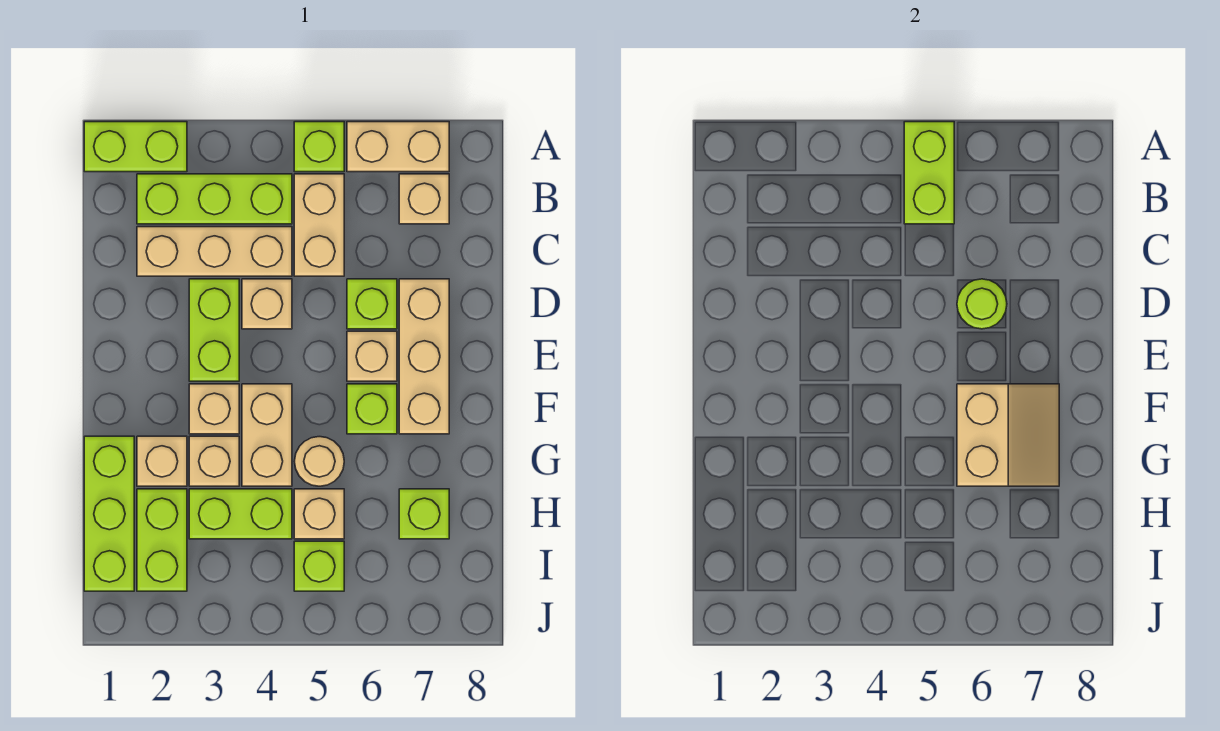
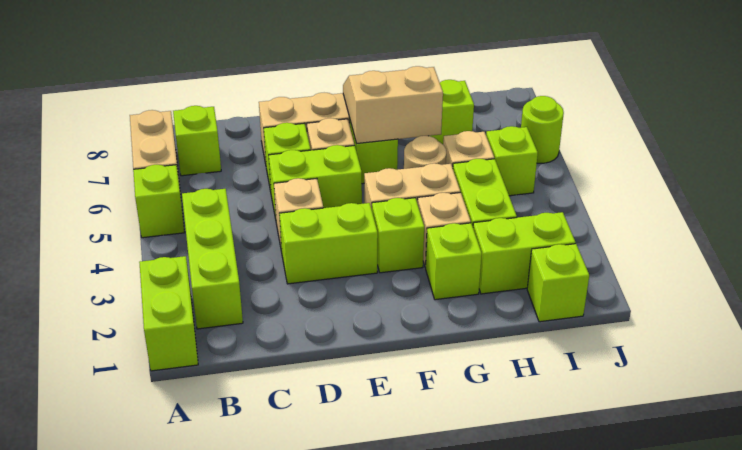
lime 1x2 brick [904,122,954,224] -> lime 1x2 brick moved to [269,145,362,219]
tan 1x2 brick [294,174,344,276] -> none
tan 1x1 brick [399,174,449,224] -> lime 1x1 brick [173,106,221,176]
tan 1x3 brick [137,227,292,276] -> none
lime 1x1 round brick [957,279,1007,329] -> lime 1x1 round brick moved to [521,96,564,163]
tan 1x1 brick [189,384,239,434] -> lime 1x1 brick [372,198,424,273]
lime 1x3 brick [84,436,134,591] -> lime 1x1 brick [527,243,589,322]
tan 1x1 brick [137,436,187,486] -> lime 1x1 brick [426,223,482,300]

